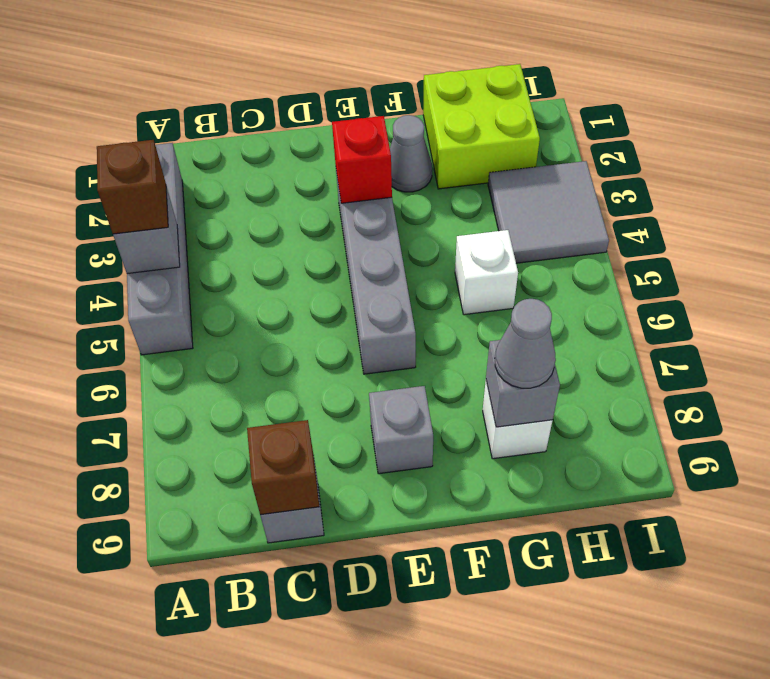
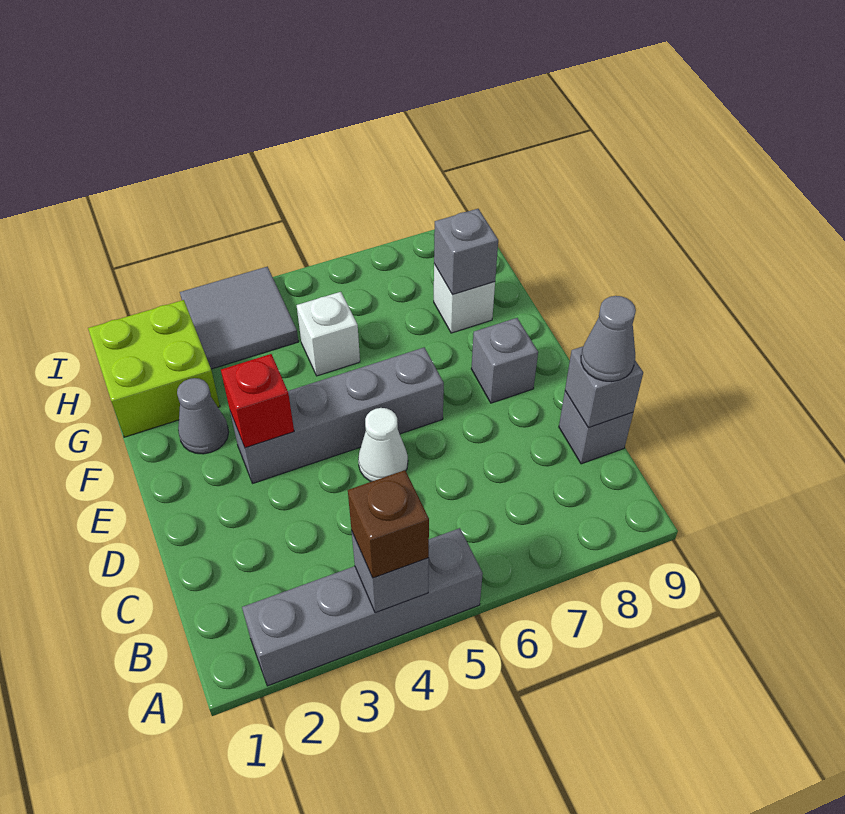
brown 1x1 brick [247,420,319,515] -> grey 1x1 brick [565,346,643,428]
none -> white 1x1 cone [358,408,408,482]
grey 1x1 cone [495,299,556,388] -> grey 1x1 cone moved to [581,296,636,382]

